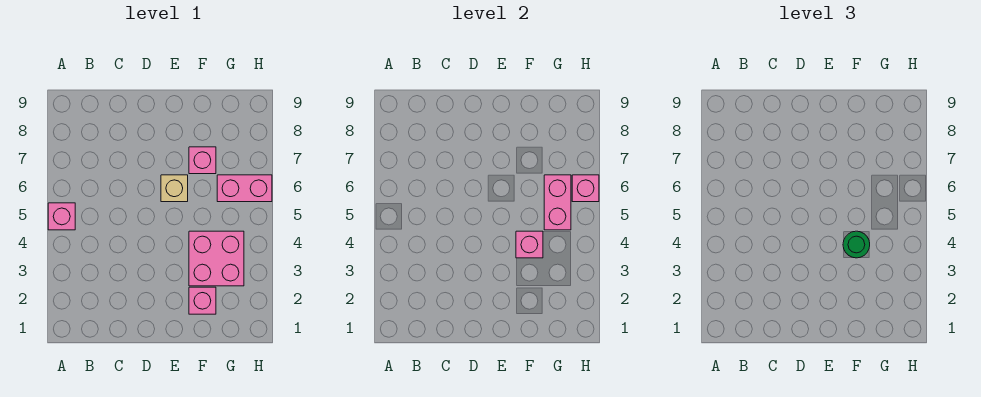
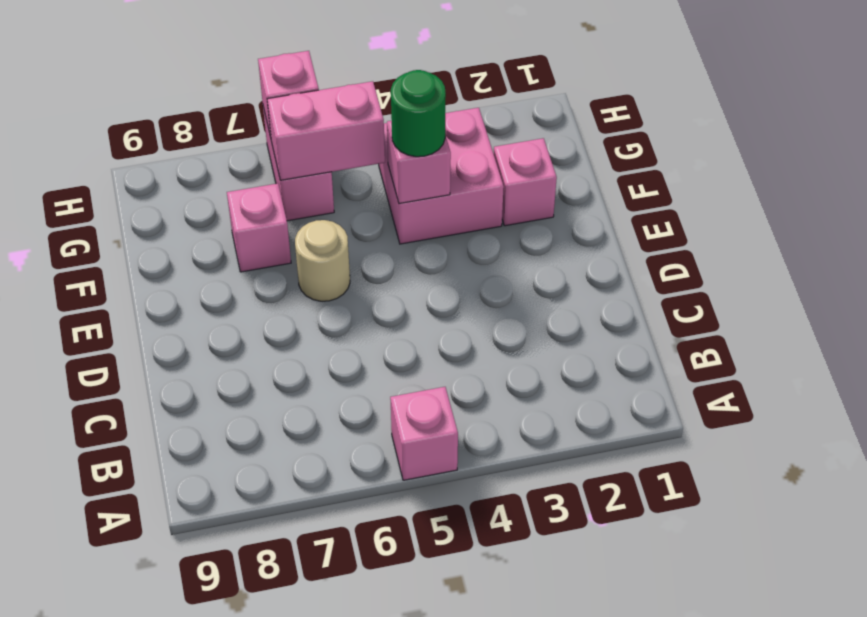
tan 1x1 brick [161,175,188,202] -> tan 1x1 round brick [295,220,350,301]

